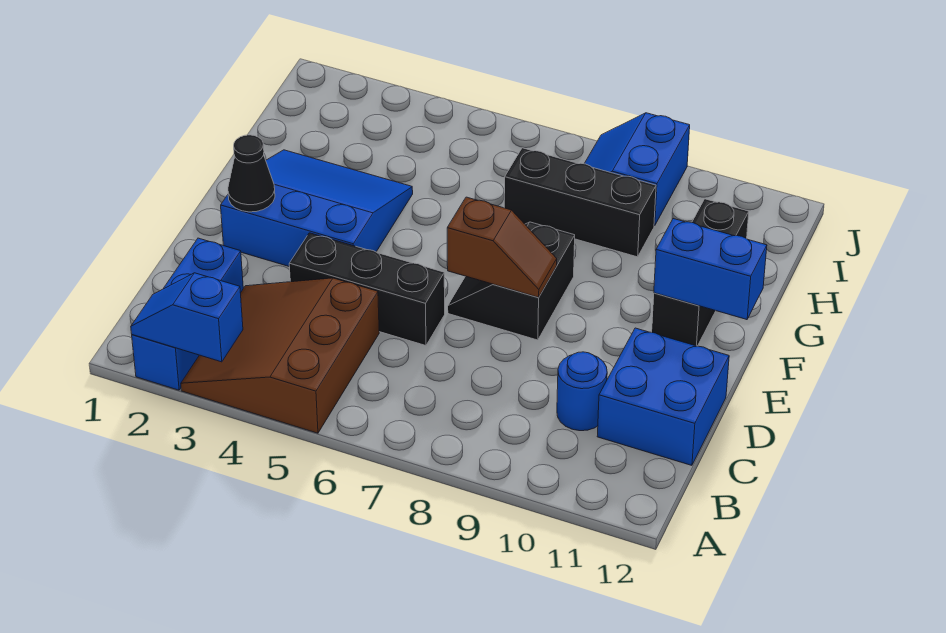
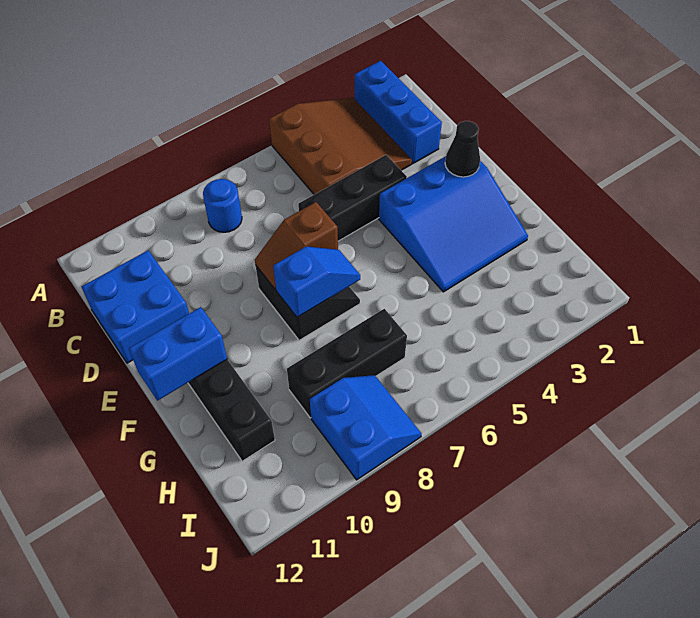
blue 1x2 slope [131,273,243,362] -> blue 1x2 slope moved to [273,247,360,317]
blue 1x1 round brick [557,352,607,431] -> blue 1x1 round brick moved to [203,179,242,232]

